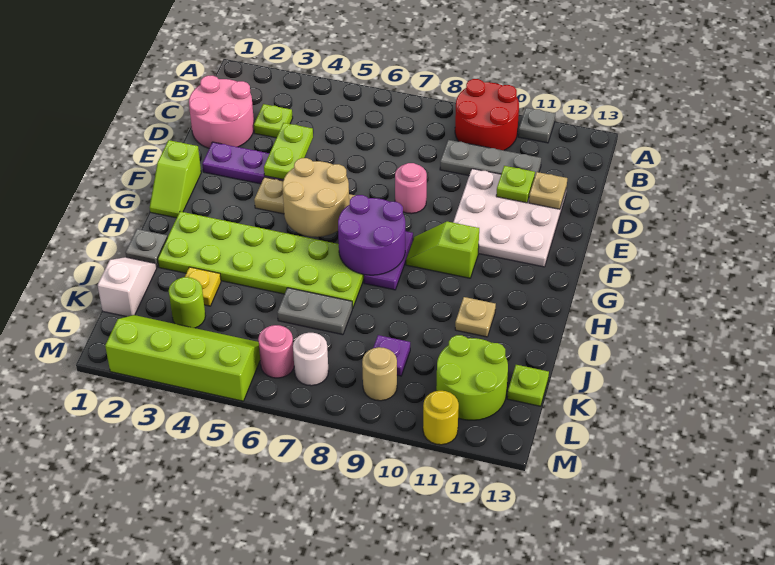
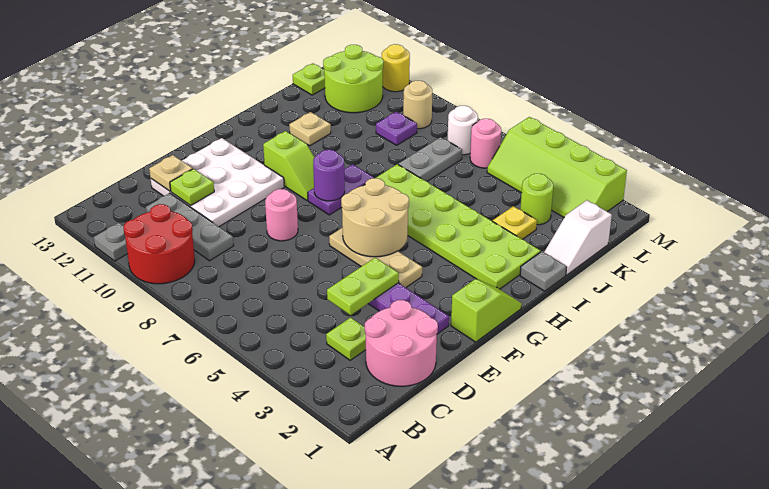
purple 2x2 round brick [338,195,405,275] -> purple 1x1 round brick [313,150,345,201]
grey 1x2 plate [277,288,352,335] -> grey 1x2 plate turned to [398,137,462,181]

